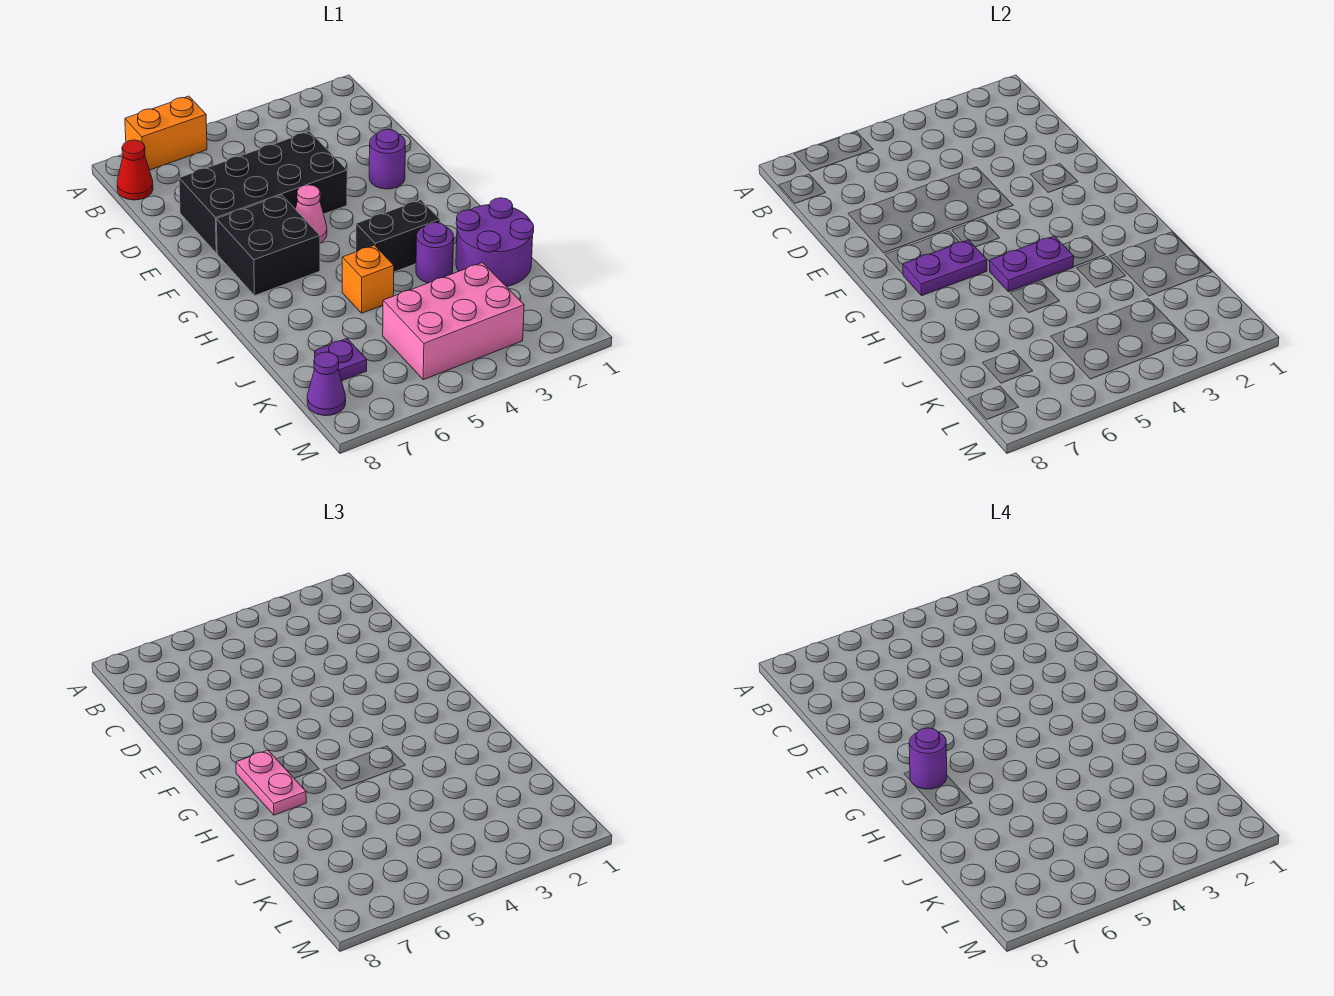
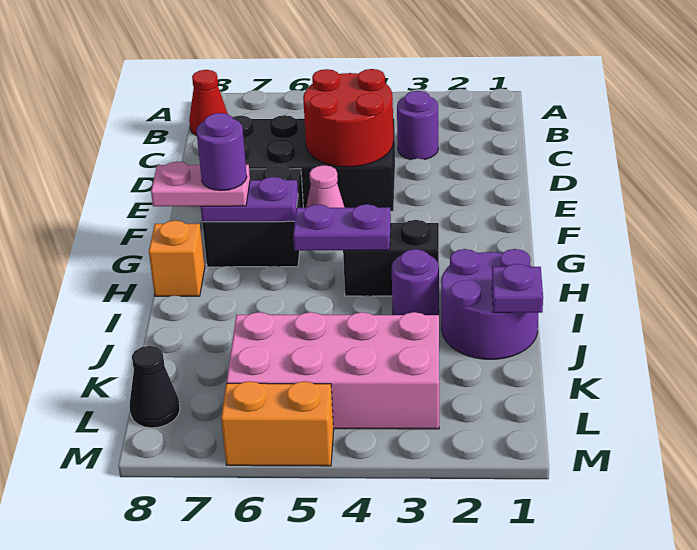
orange 1x2 brick [125,96,207,170] -> orange 1x2 brick moved to [221,381,334,466]
none -> red 2x2 round brick [303,69,394,167]
purple 1x1 round brick [369,129,405,189] -> purple 1x1 round brick moved to [397,91,438,160]
pink 1x2 plate [236,750,306,815] -> pink 1x2 plate turned to [151,161,250,206]
orange 1x1 brick [342,245,394,313] -> orange 1x1 brick moved to [149,221,205,296]
pink 2x3 brick [383,263,524,380] -> pink 2x4 brick [227,312,439,429]
purple 1x1 plate [315,338,367,381] -> purple 1x1 plate moved to [492,264,543,313]
purple 1x1 cone [307,352,346,416] -> black 1x1 cone [130,346,180,428]

